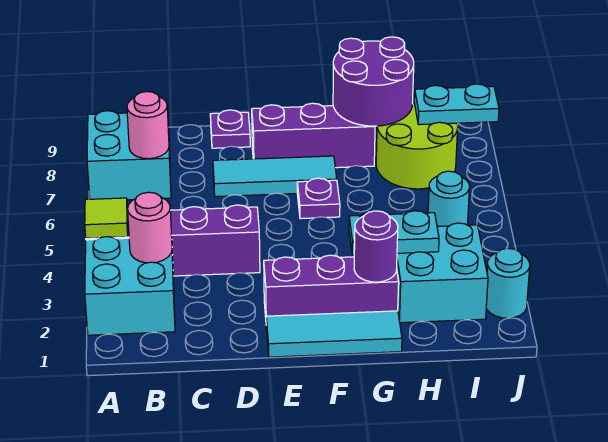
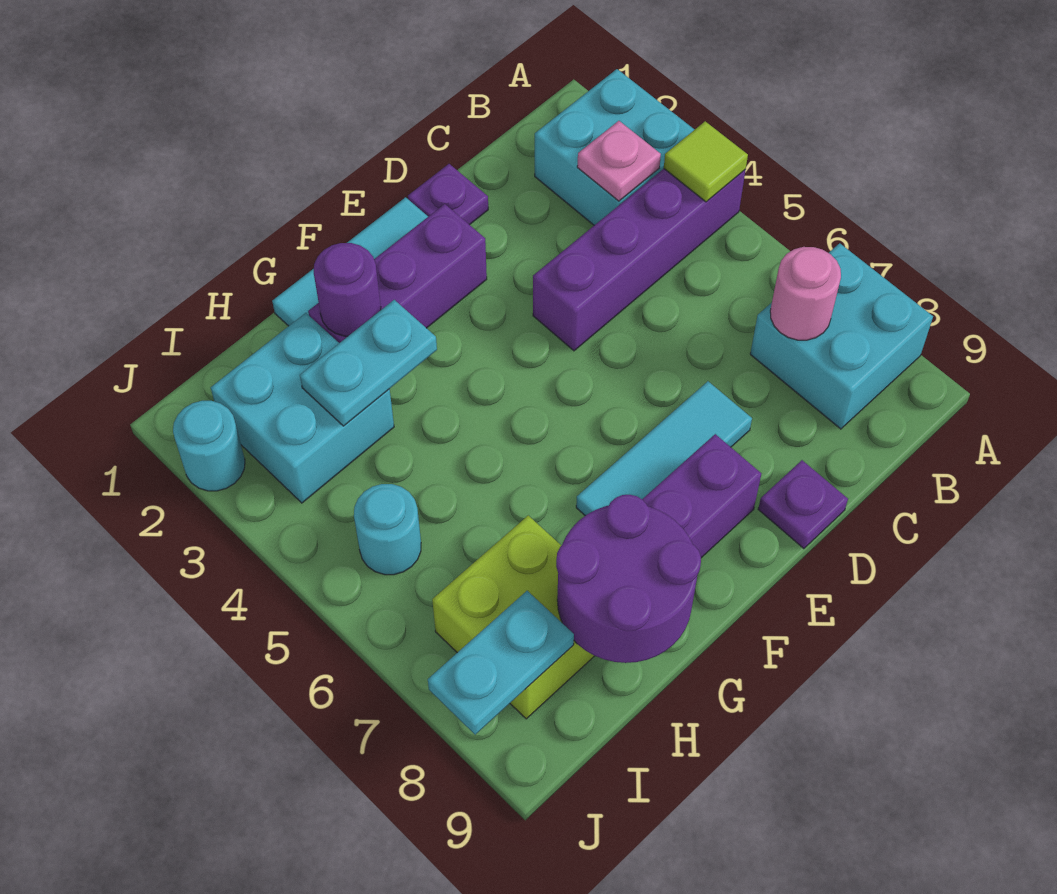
pink 1x1 round brick [127,192,172,263] -> pink 1x1 plate [577,121,661,201]
purple 1x1 plate [297,178,340,219] -> purple 1x1 plate moved to [408,164,488,225]
lime 2x2 round brick [376,103,458,189] -> lime 2x2 brick [432,515,594,719]

